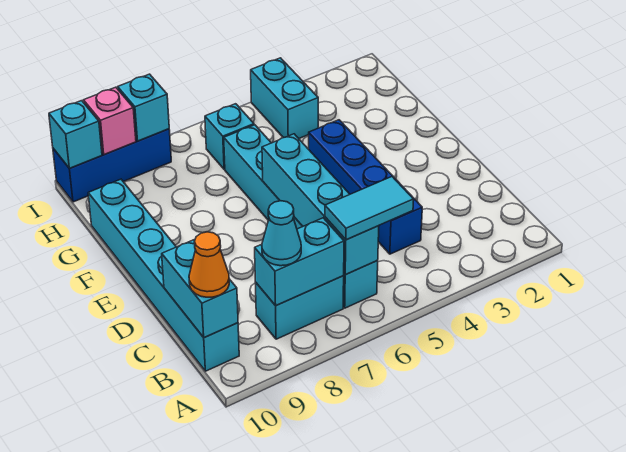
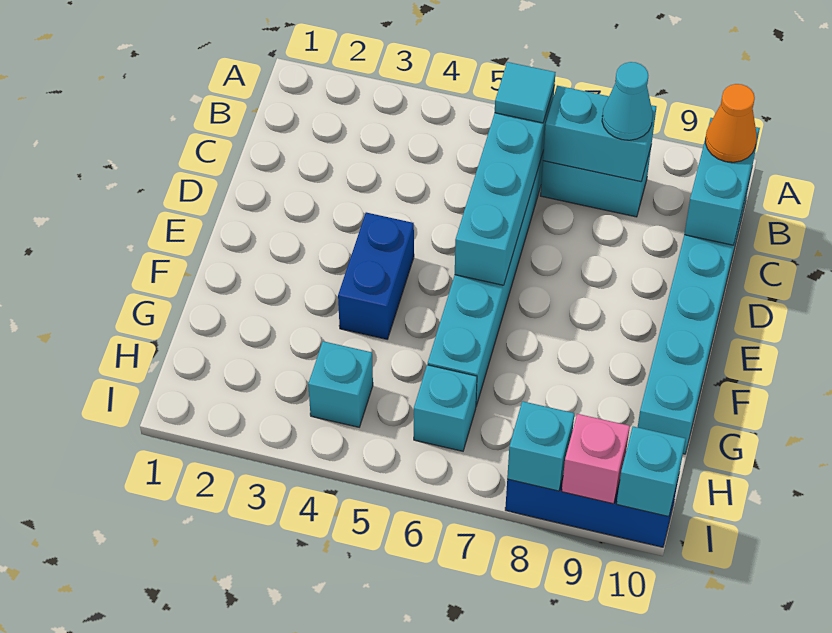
cyan 1x2 tile [325,177,414,240] -> cyan 1x1 tile [495,62,556,123]
blue 1x4 brick [309,120,422,254] -> blue 1x2 brick [338,212,414,339]
cyan 1x2 brick [251,58,318,138] -> cyan 1x1 brick [308,341,373,427]

